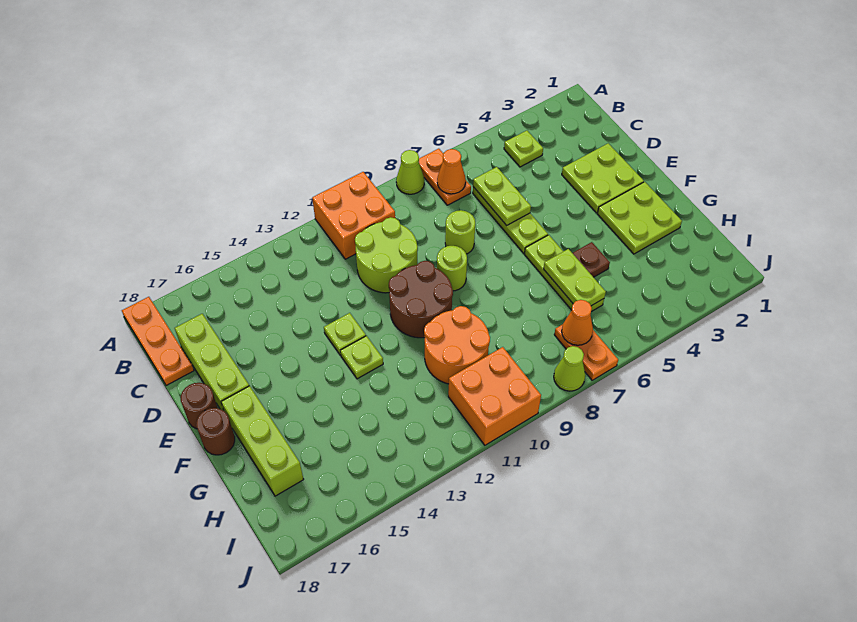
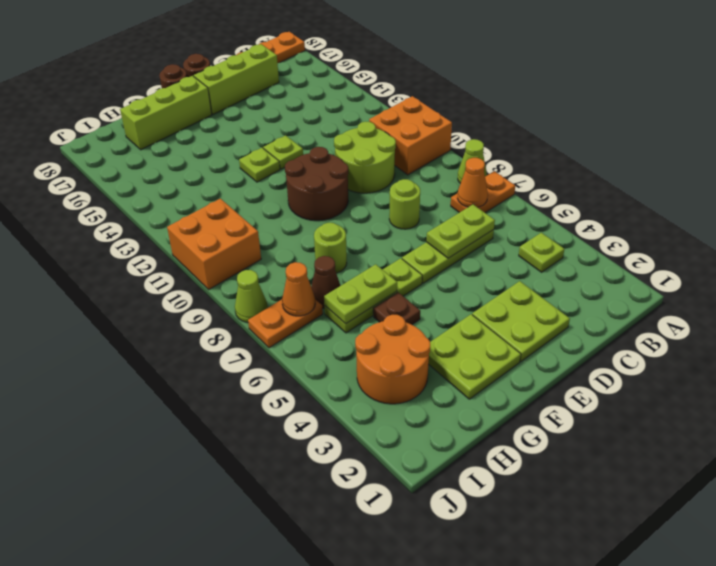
lime 1x1 round brick [437,246,467,291] -> lime 1x1 round brick moved to [314,223,347,273]
orange 2x2 round brick [424,306,490,384] -> orange 2x2 round brick moved to [355,315,430,404]
none -> brown 1x1 cone [311,256,341,308]

